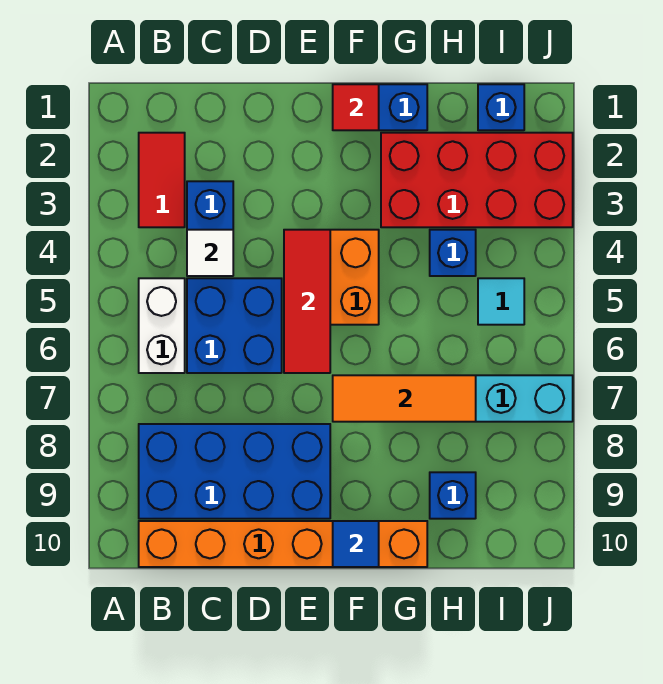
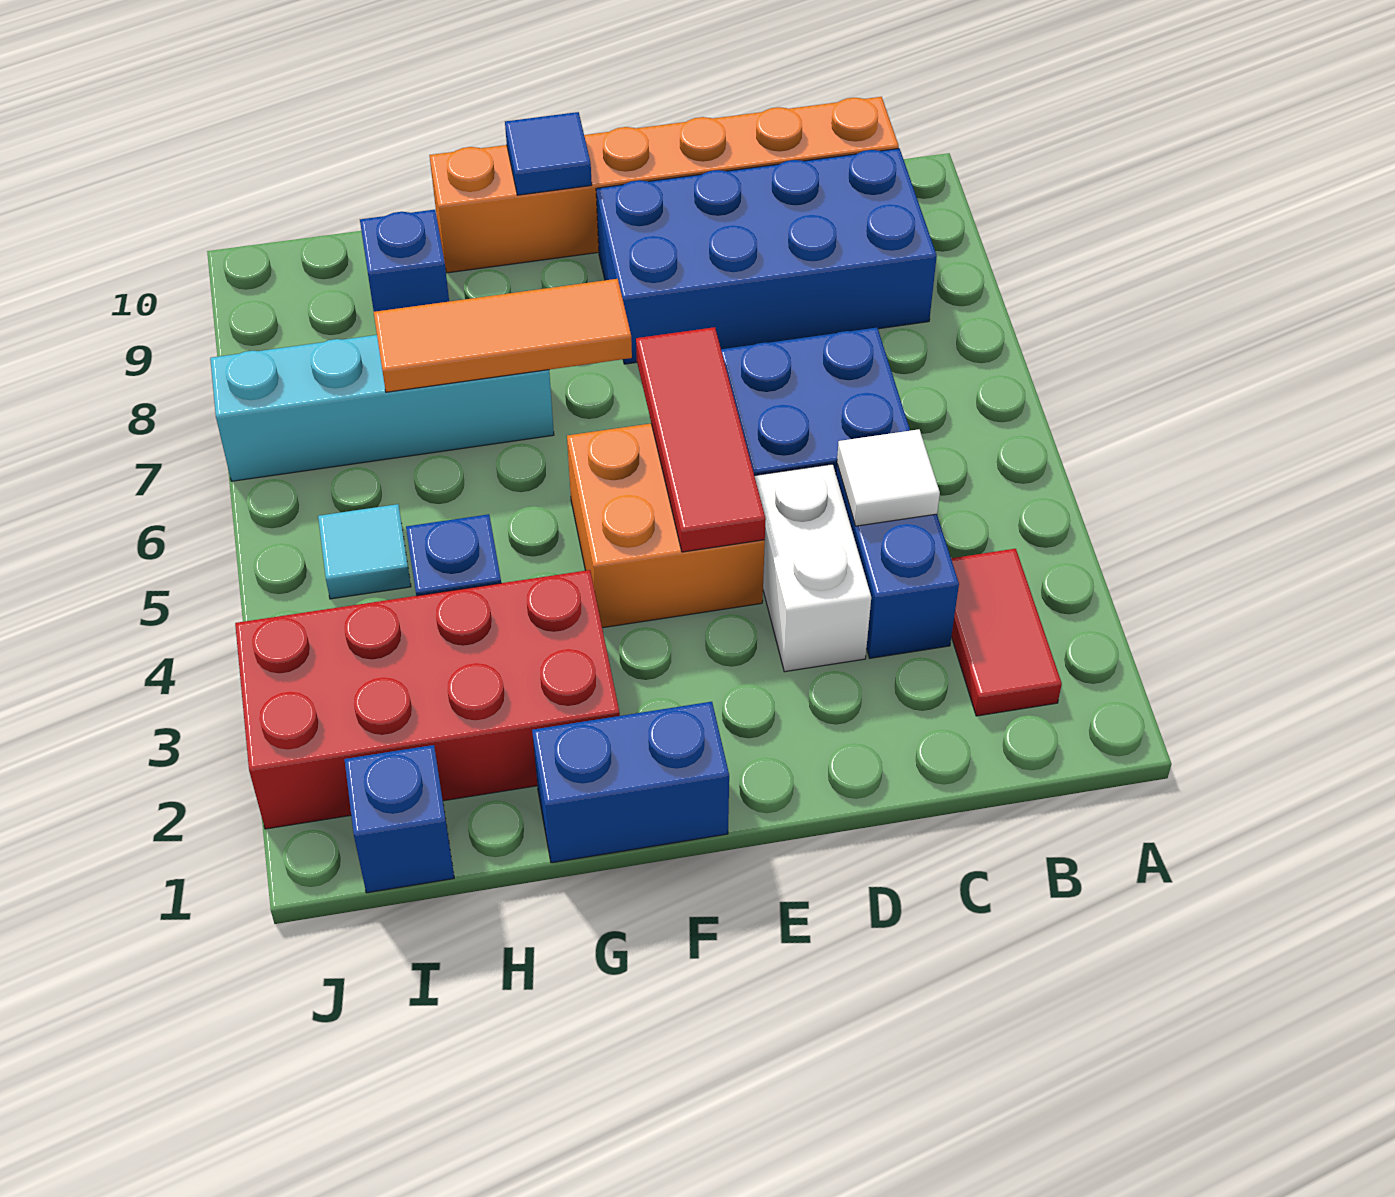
white 1x2 brick [139,278,185,373] -> white 1x2 brick moved to [755,464,871,672]
red 1x1 tile [333,84,379,130] -> none

